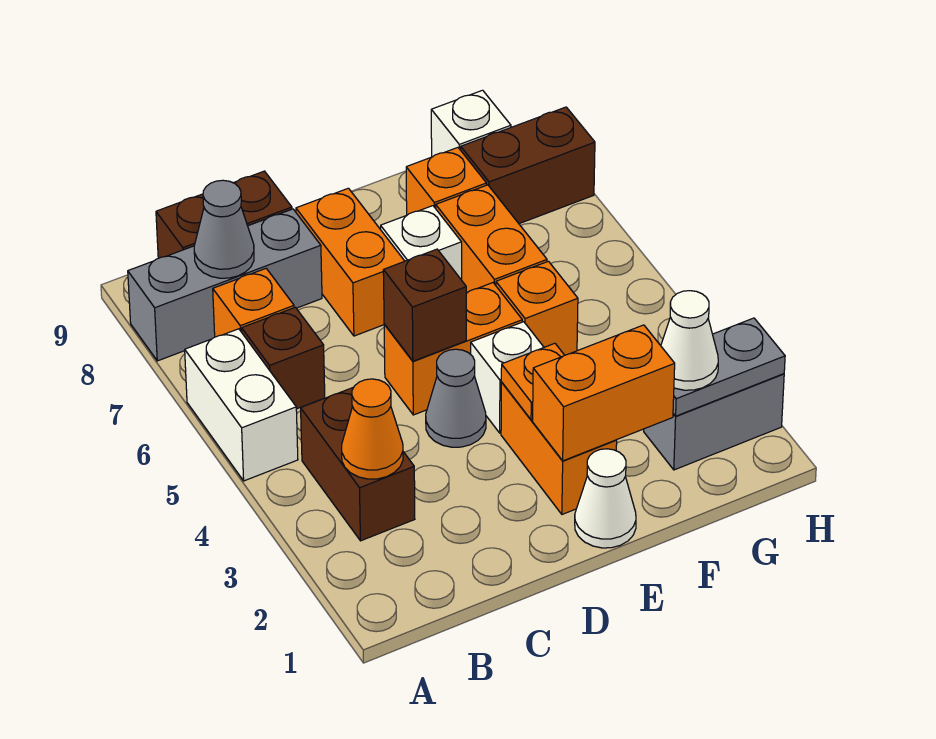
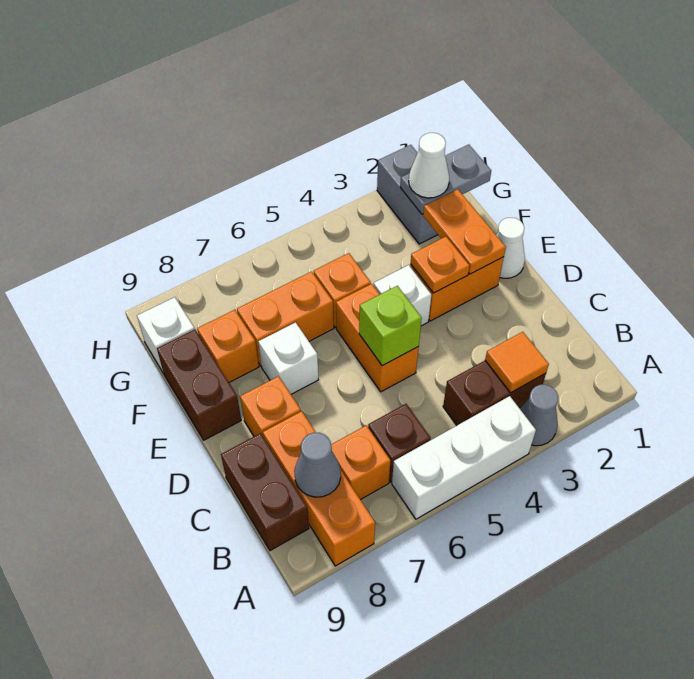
white 1x2 brick [185,329,298,481] -> white 1x3 brick [392,396,536,519]
grey 1x3 brick [128,209,322,361] -> orange 1x3 brick [263,411,375,566]
orange 1x1 cone [342,379,403,479] -> orange 1x1 tile [485,332,549,393]
grey 1x1 cone [426,349,486,447] -> grey 1x1 cone moved to [520,385,558,446]
brown 1x1 brick [383,249,466,361] -> lime 1x1 brick [359,286,422,366]
orange 1x2 brick [296,188,404,336] -> orange 1x1 brick [240,376,301,436]
orange 1x2 brick [533,325,675,461] -> orange 1x2 plate [423,189,506,274]
grey 1x2 plate [673,318,785,416] -> grey 1x2 plate turned to [400,144,491,214]
brown 1x2 brick [461,107,595,224] -> brown 1x2 brick moved to [157,330,241,440]

